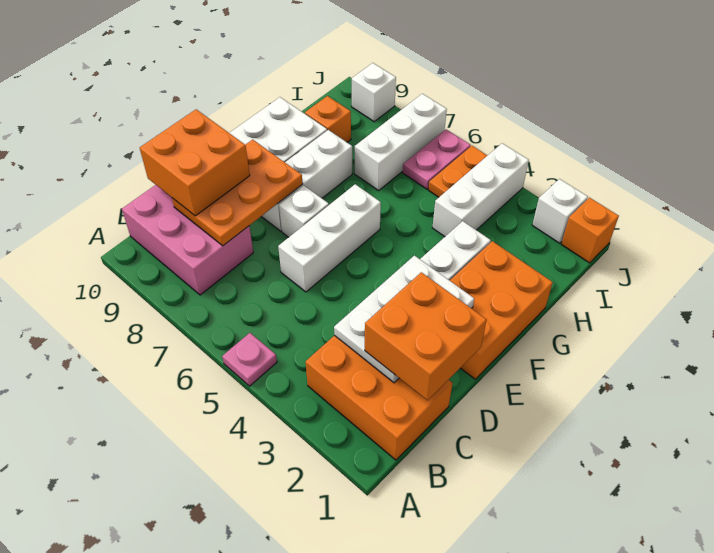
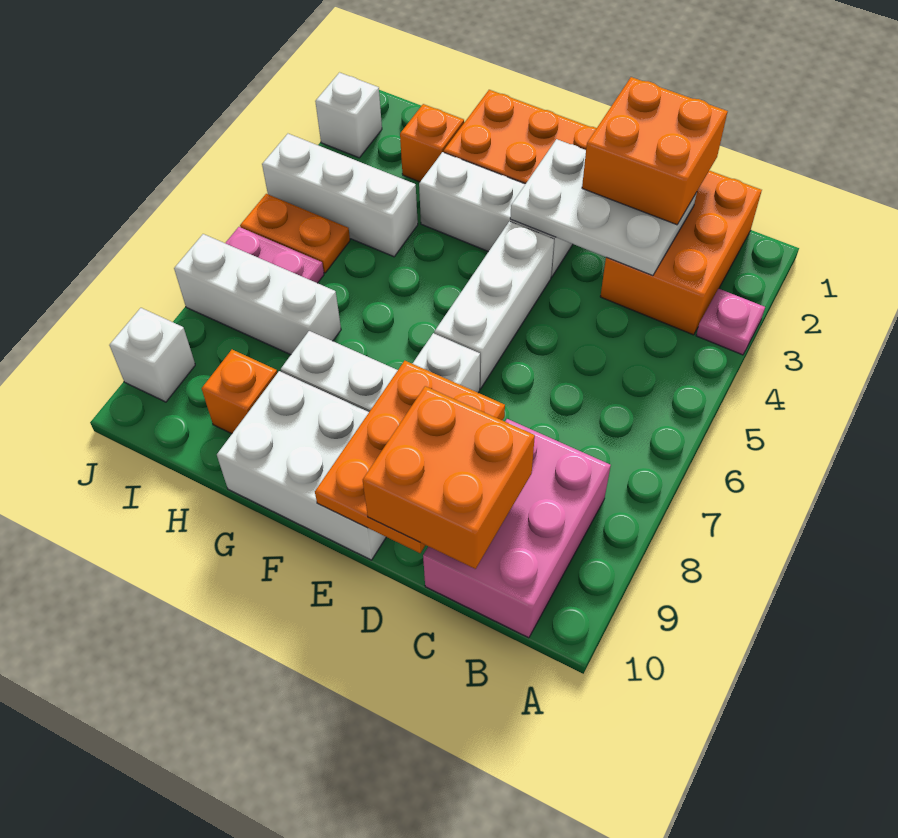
pink 1x1 plate [222,333,277,386] -> pink 1x1 plate moved to [696,289,765,355]
orange 2x3 plate [172,139,303,246] -> orange 2x3 plate turned to [315,361,505,553]
white 1x3 brick [278,184,381,292] -> white 1x3 brick turned to [434,221,554,389]
orange 1x1 brick [561,198,619,263] -> orange 1x1 brick moved to [400,104,464,182]

